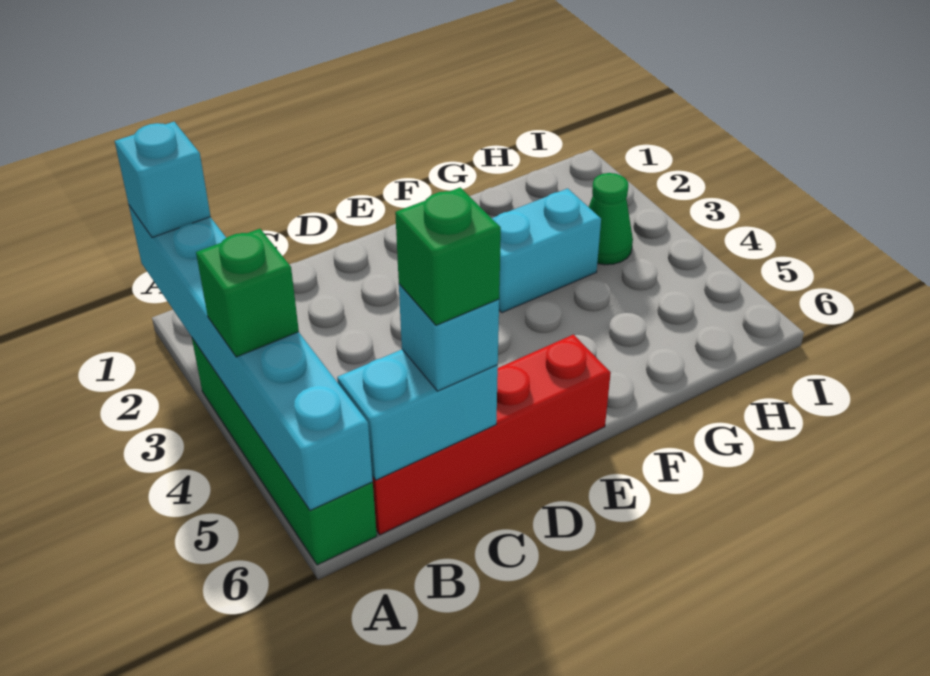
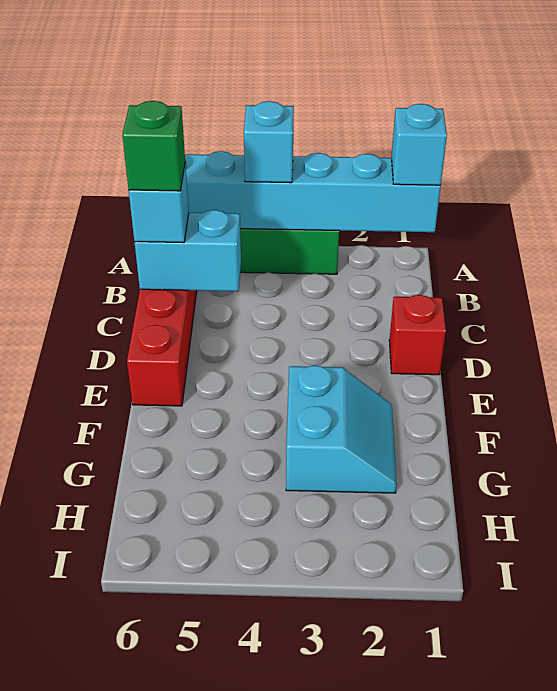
green 1x1 brick [196,229,299,357] -> cyan 1x1 brick [244,101,294,183]
cyan 1x2 brick [337,350,498,480] -> cyan 1x2 brick turned to [134,210,241,291]
none -> red 1x1 brick [389,295,446,375]
green 1x1 cone [589,173,633,265] -> none

